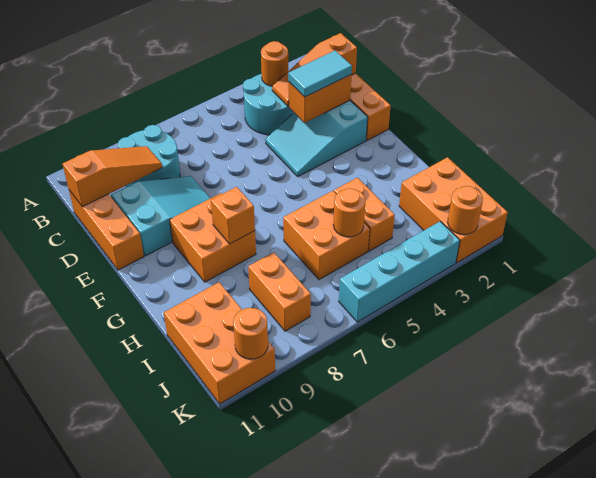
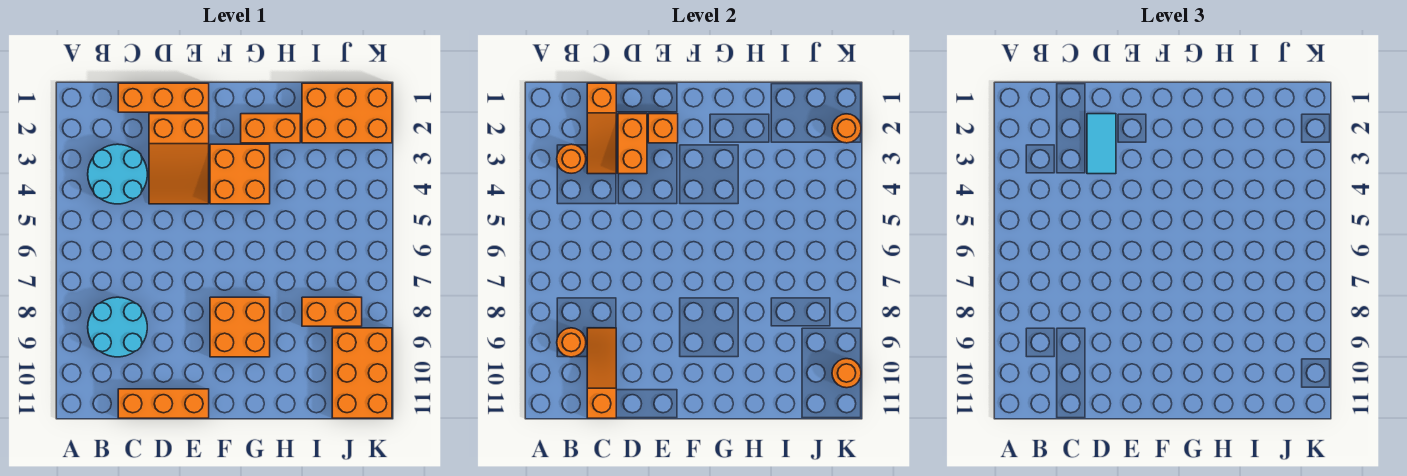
cyan 2x3 slope [265,101,368,176] -> orange 2x3 slope [149,114,209,204]
cyan 2x3 slope [111,176,210,256] -> none
orange 1x1 brick [211,187,255,244] -> orange 1x1 brick moved to [648,114,678,143]
orange 1x2 brick [334,178,395,251] -> orange 1x2 brick moved to [241,114,300,143]
orange 2x2 brick [283,191,370,280] -> orange 2x2 brick moved to [210,144,270,204]
orange 1x1 round brick [333,189,366,237] -> orange 1x1 round brick moved to [557,328,586,357]
orange 2x3 brick [164,282,275,404] -> orange 2x3 brick turned to [332,328,392,418]
cyan 1x4 brick [339,221,460,322] -> none

